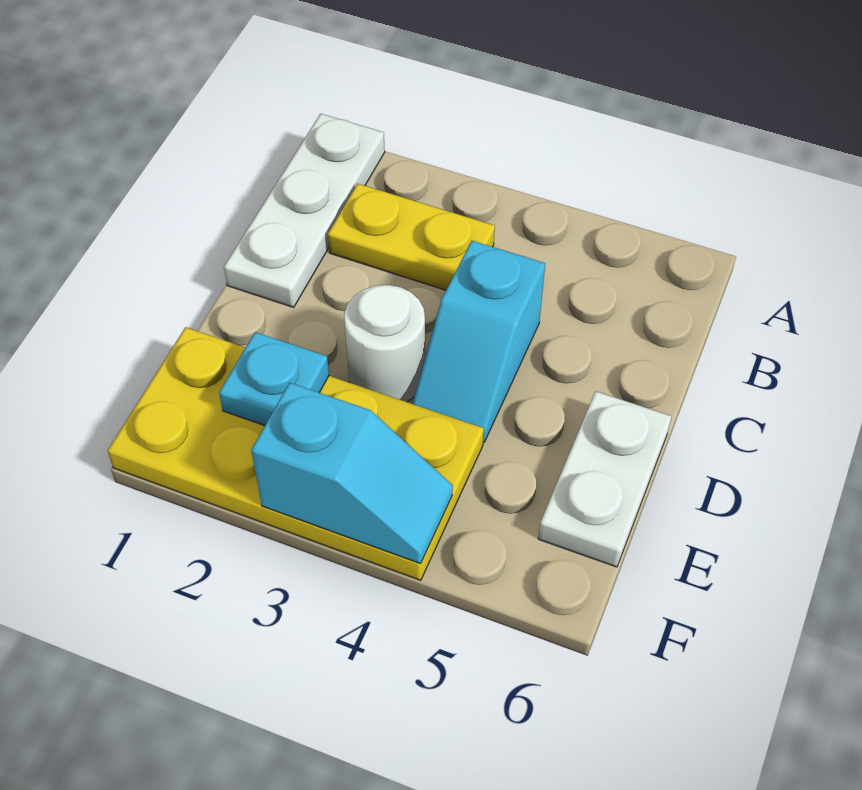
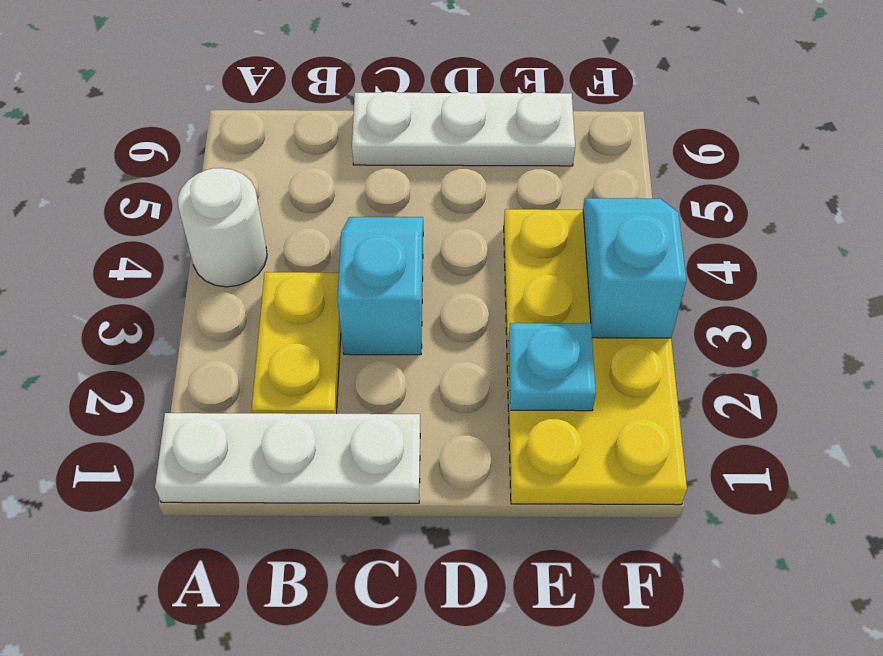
cyan 1x2 slope [412,241,545,442] -> cyan 1x2 slope turned to [337,217,423,355]
white 1x1 round brick [344,285,425,402] -> white 1x1 round brick moved to [178,168,267,287]
white 1x2 plate [538,391,672,567] -> white 1x3 plate [352,92,575,166]

